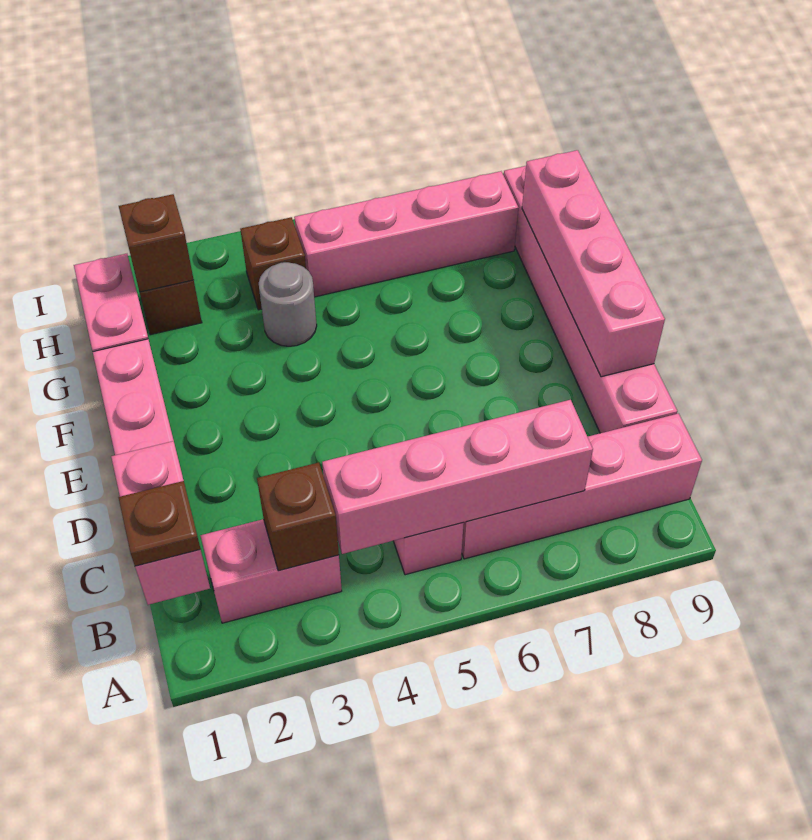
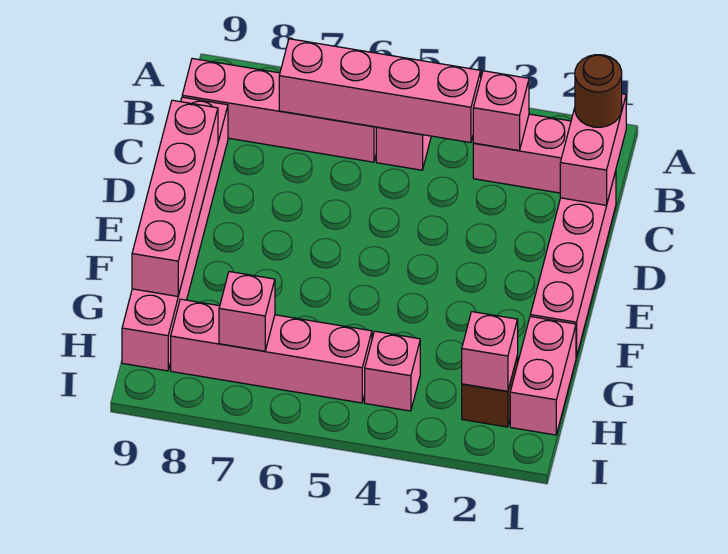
brown 1x1 plate [118,481,200,566] -> brown 1x1 round brick [575,55,622,127]
brown 1x1 brick [257,463,339,571] -> pink 1x1 brick [473,71,529,150]
grey 1x1 round brick [259,262,317,346] -> none
brown 1x1 brick [119,194,194,292] -> pink 1x1 brick [462,312,518,391]
brown 1x1 brick [240,217,306,310] -> pink 1x1 brick [365,331,420,411]
none -> pink 1x1 brick [219,272,275,351]

